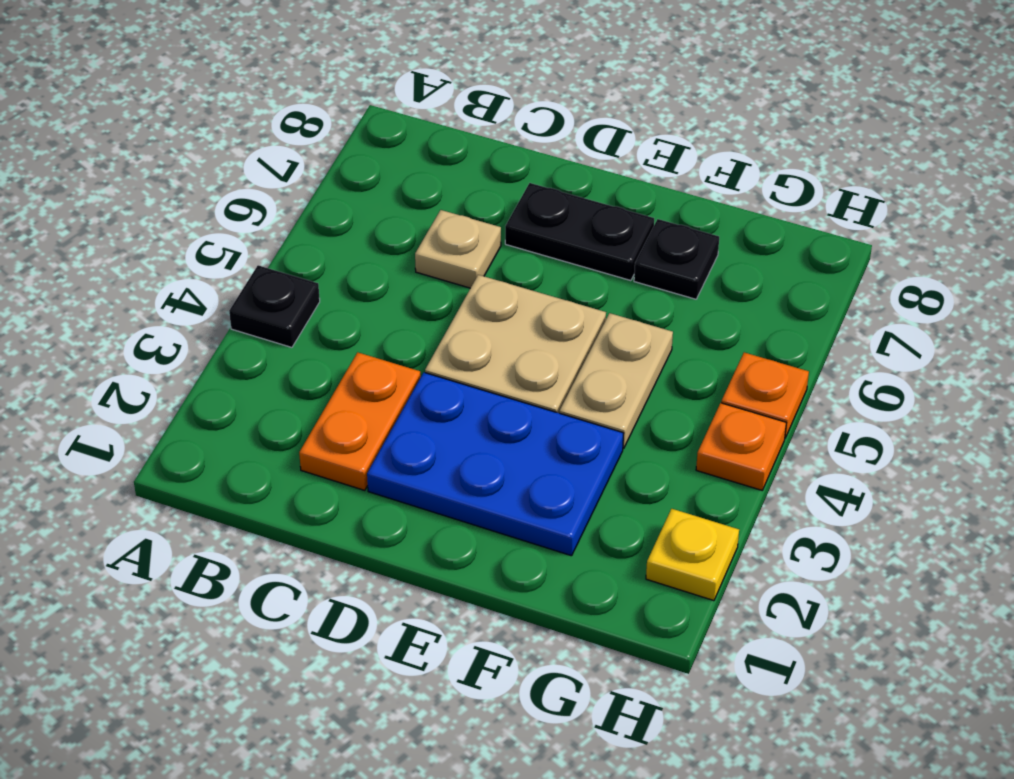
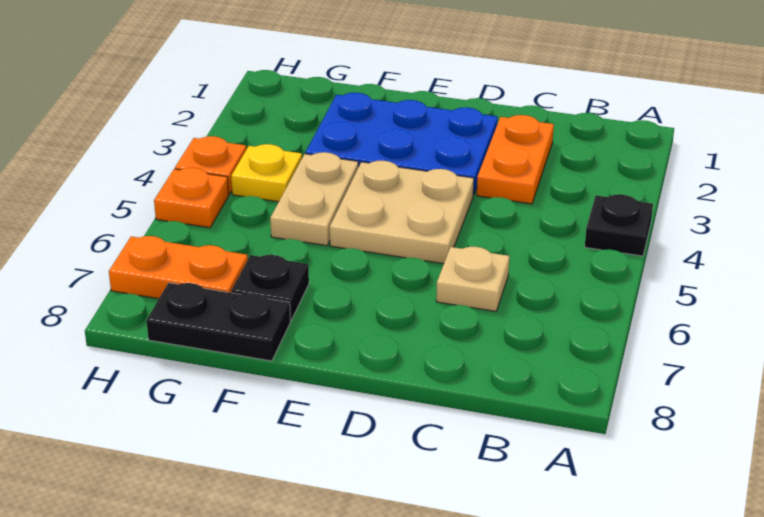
black 1x2 plate [505,183,654,281] -> black 1x2 plate moved to [146,283,291,361]
none -> orange 1x2 plate [109,236,248,299]
yellow 1x1 plate [646,509,739,601] -> yellow 1x1 plate moved to [231,144,302,202]

